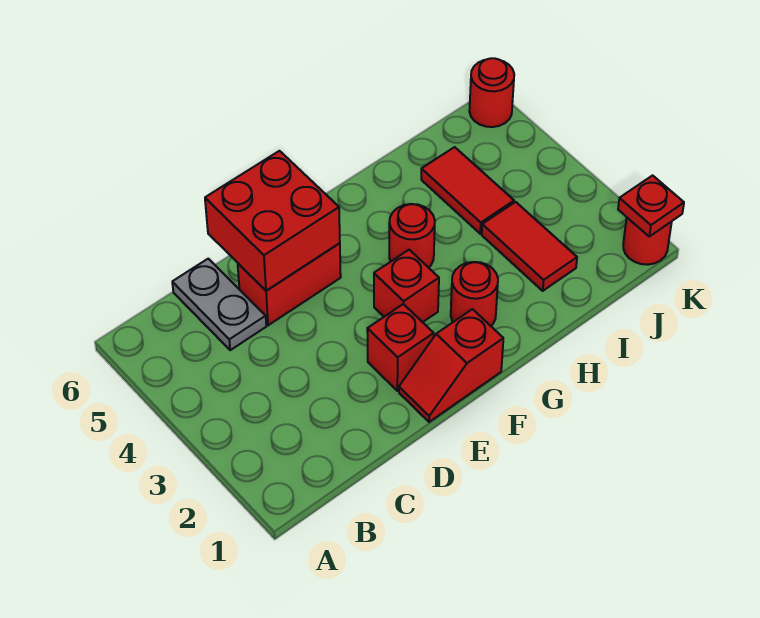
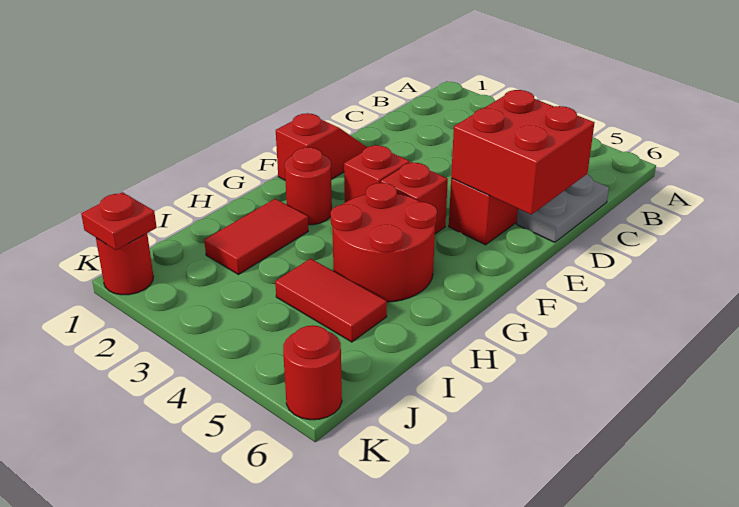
grey 1x2 plate [172,259,266,350] -> grey 1x2 plate turned to [517,174,609,242]
red 1x1 brick [367,304,434,391] -> red 1x1 brick moved to [381,162,448,234]
red 1x1 round brick [389,204,435,268] -> red 2x2 round brick [331,183,437,302]
red 1x2 tile [482,202,577,291] -> red 1x2 tile turned to [204,199,308,274]

